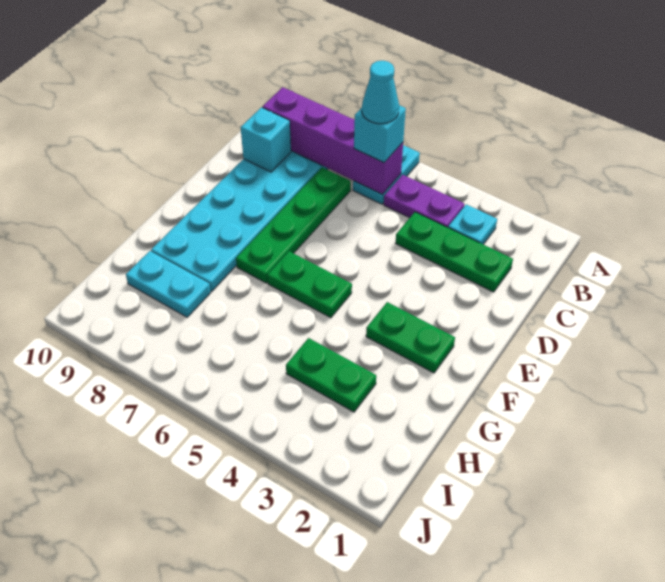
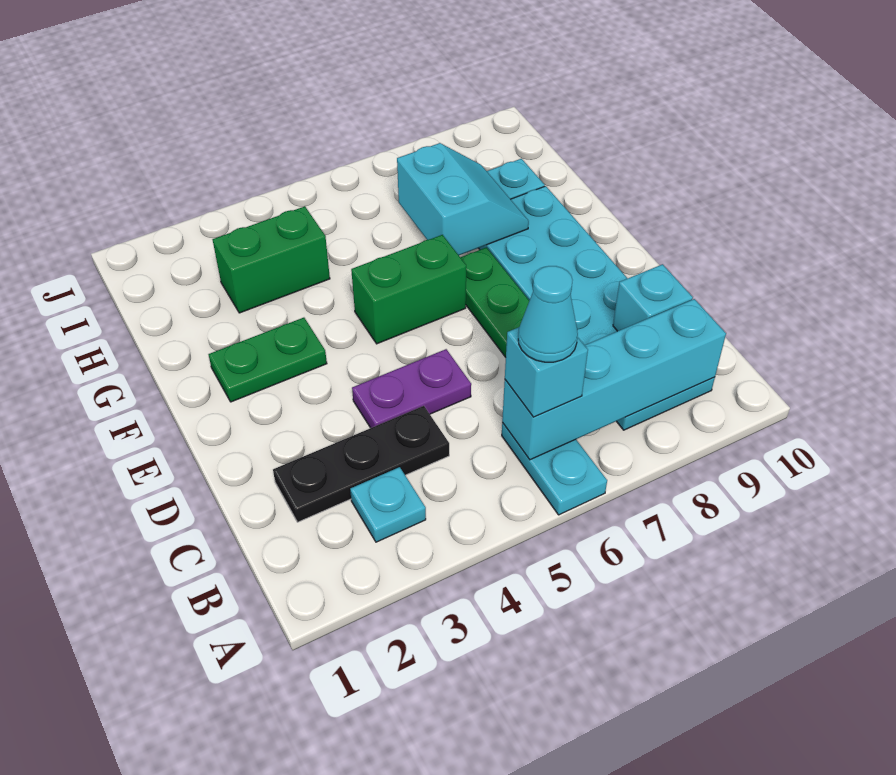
purple 1x2 plate [384,175,464,227] -> purple 1x2 plate moved to [352,349,471,428]
purple 1x4 brick [262,87,403,194] -> cyan 1x4 brick [502,299,726,460]
green 1x3 plate [396,212,513,292] -> black 1x3 plate [273,406,449,522]
green 1x2 plate [267,251,352,318] -> green 1x2 brick [351,235,466,344]
none -> cyan 2x2 slope [397,143,529,255]
green 1x2 plate [286,338,376,412] -> green 1x2 brick [212,206,330,313]

